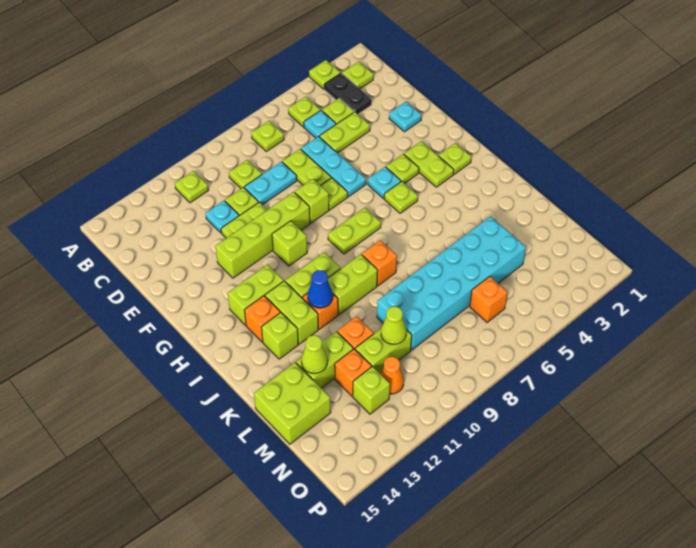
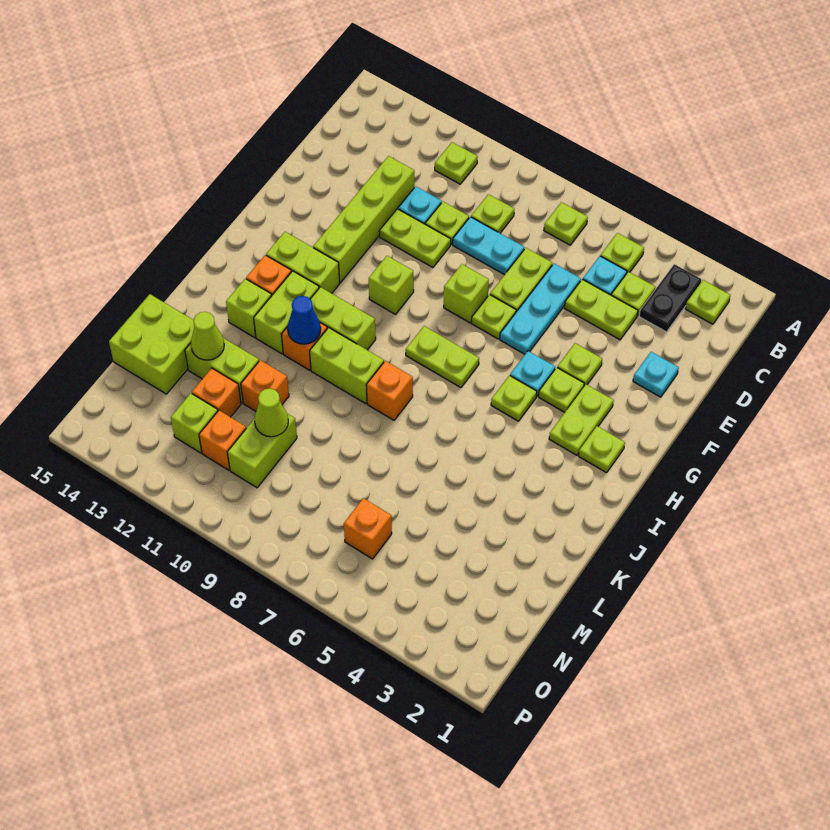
lime 1x1 plate [309,60,340,89] -> lime 1x1 plate moved to [557,343,602,386]
lime 1x4 brick [216,192,310,278] -> lime 1x4 brick turned to [313,156,414,283]
cyan 2x6 brick [377,216,526,350] -> none
lime 1x2 brick [355,329,412,373] -> lime 1x2 brick turned to [227,414,297,488]
orange 1x1 cone [380,357,404,394] -> orange 1x1 brick [199,410,246,470]

